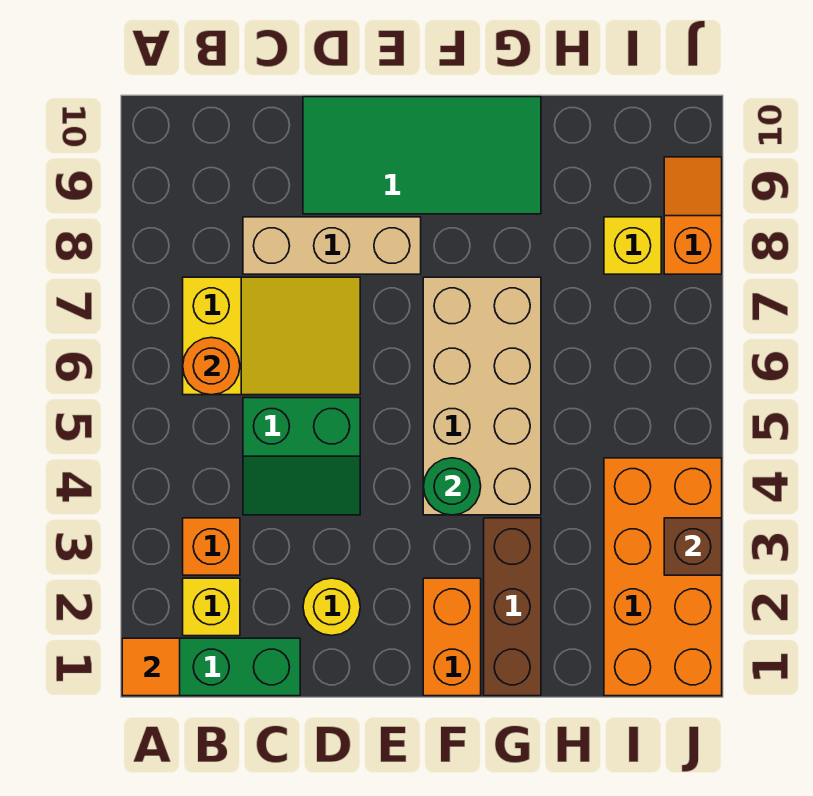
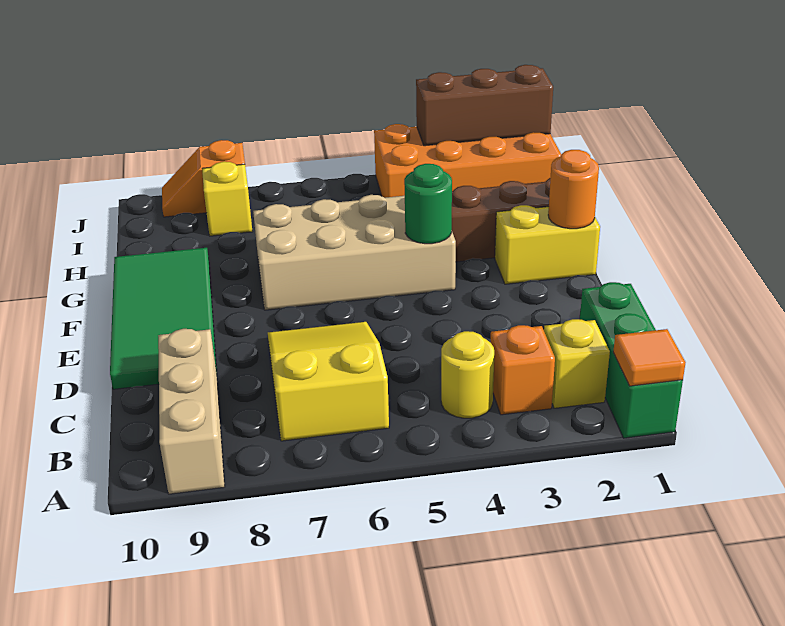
orange 1x1 round brick [183,337,240,395] -> orange 1x1 round brick moved to [548,150,599,229]
green 2x2 slope [243,398,360,515] -> none
tan 1x3 brick [243,217,421,274] -> tan 1x3 brick moved to [158,329,225,494]
yellow 1x1 round brick [303,578,360,636] -> yellow 1x1 round brick moved to [441,331,494,418]
orange 1x2 brick [423,578,481,696] -> yellow 1x2 brick [495,205,600,284]
brown 1x1 brick [664,518,722,575] -> brown 1x3 brick [416,65,553,146]

